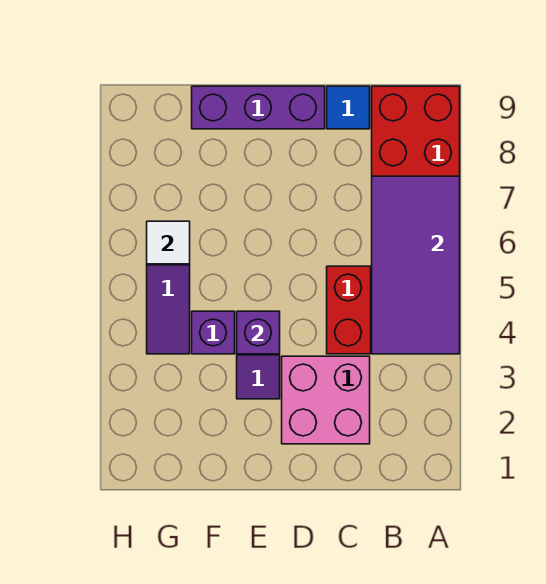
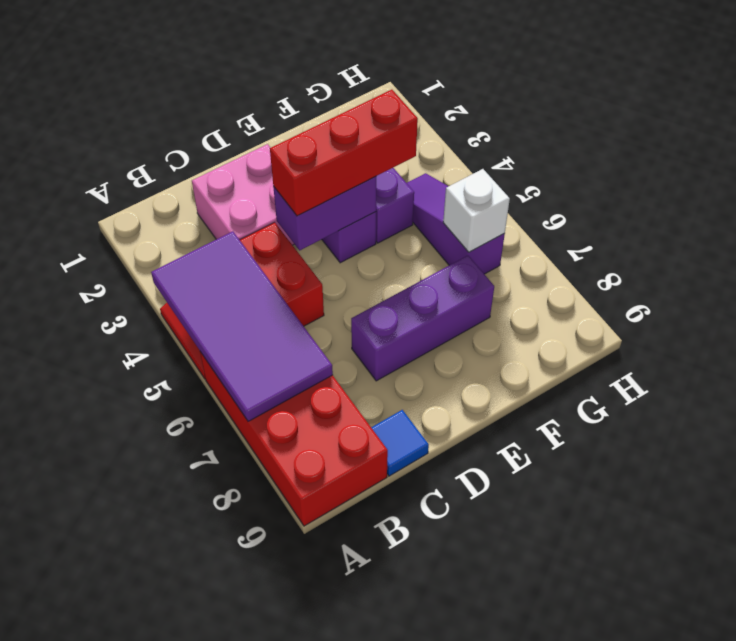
none -> red 1x3 brick [270,89,418,216]
purple 1x3 brick [192,86,325,129] -> purple 1x3 brick moved to [351,256,494,381]
purple 1x1 brick [237,311,280,354] -> purple 1x2 brick [273,176,376,250]
white 1x1 tile [147,221,190,264] -> white 1x1 brick [443,169,510,252]

